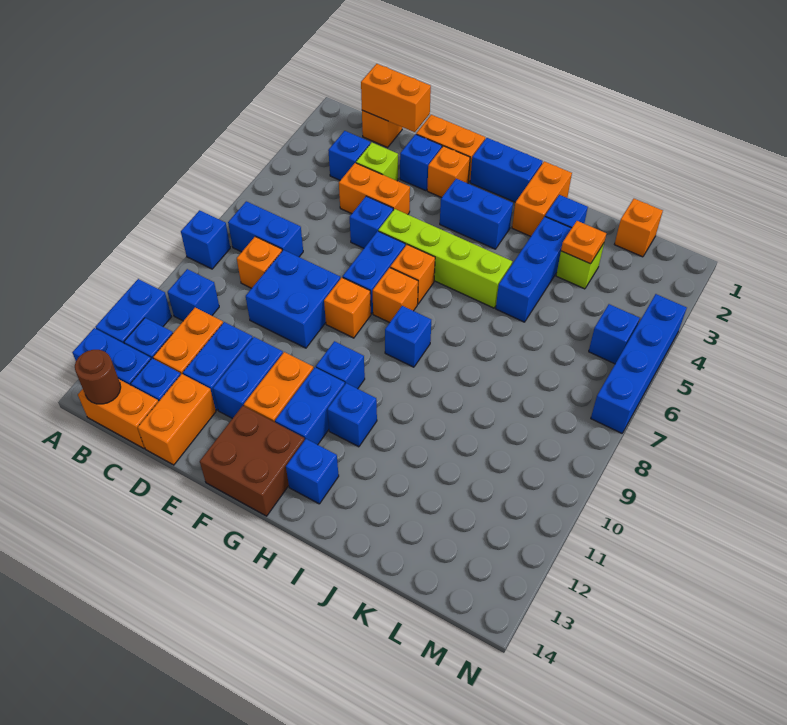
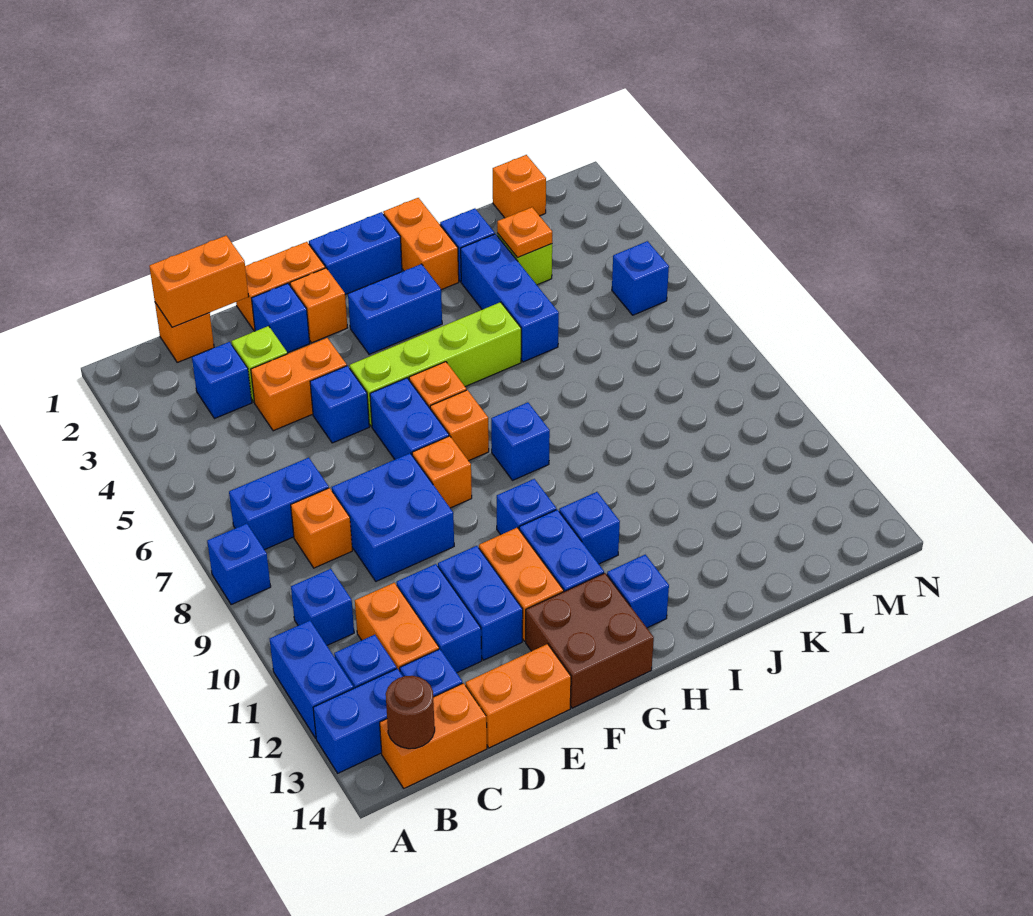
orange 1x2 brick [138,374,216,465] -> orange 1x2 brick turned to [466,644,571,748]
blue 1x4 brick [591,294,687,433] -> none

